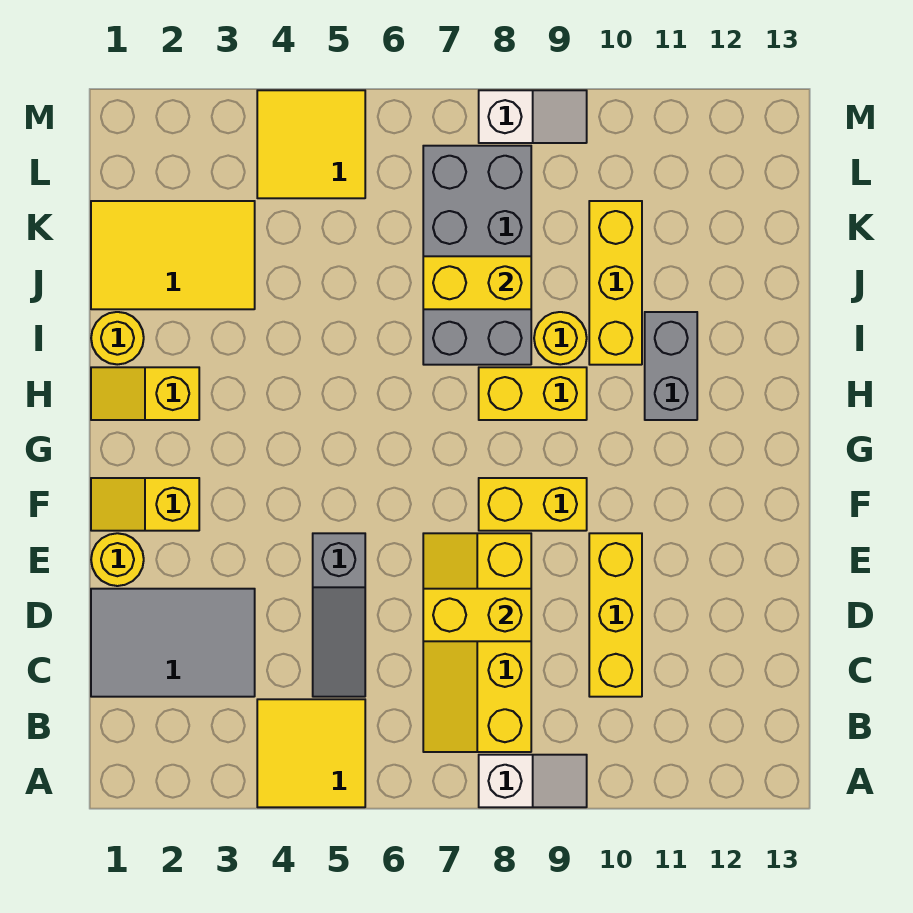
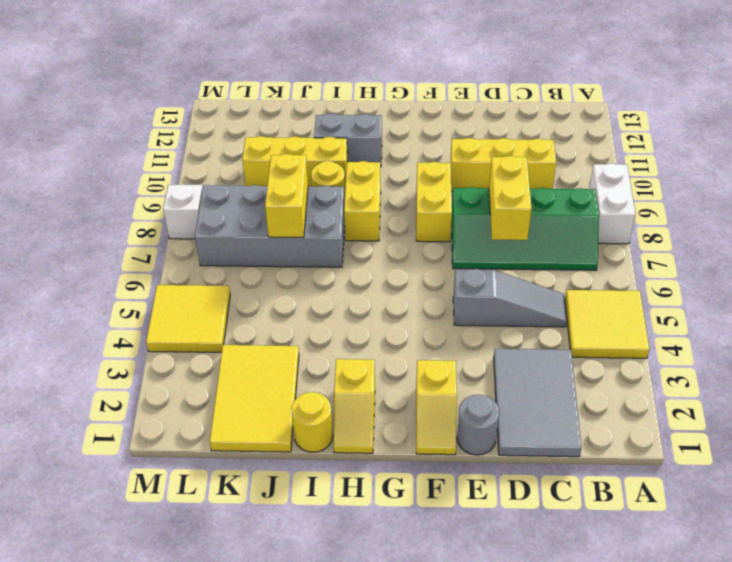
white 1x2 slope [479,755,587,807] -> white 1x2 brick [589,163,636,244]
yellow 2x4 slope [423,533,531,752] -> green 2x4 slope [451,187,599,270]
yellow 1x1 round brick [91,533,144,586] -> grey 1x1 round brick [457,395,499,455]

